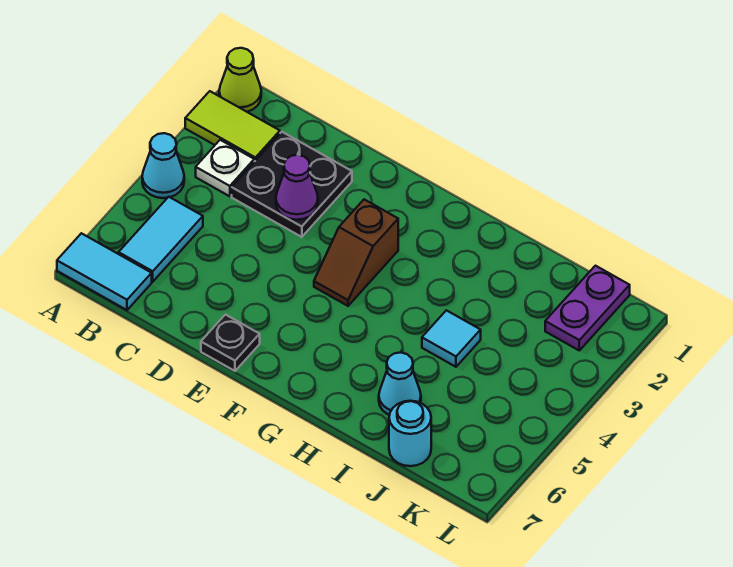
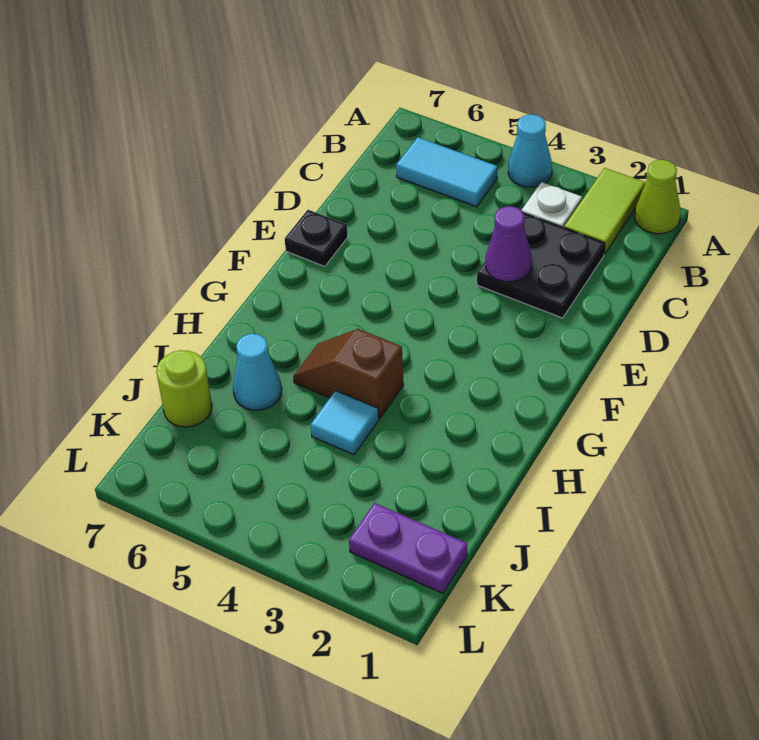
cyan 1x2 tile [57,233,152,310] -> none
brown 1x2 slope [314,199,398,306] -> brown 1x2 slope moved to [293,329,403,419]
cyan 1x1 round brick [389,401,431,466] -> lime 1x1 round brick [156,350,212,427]

